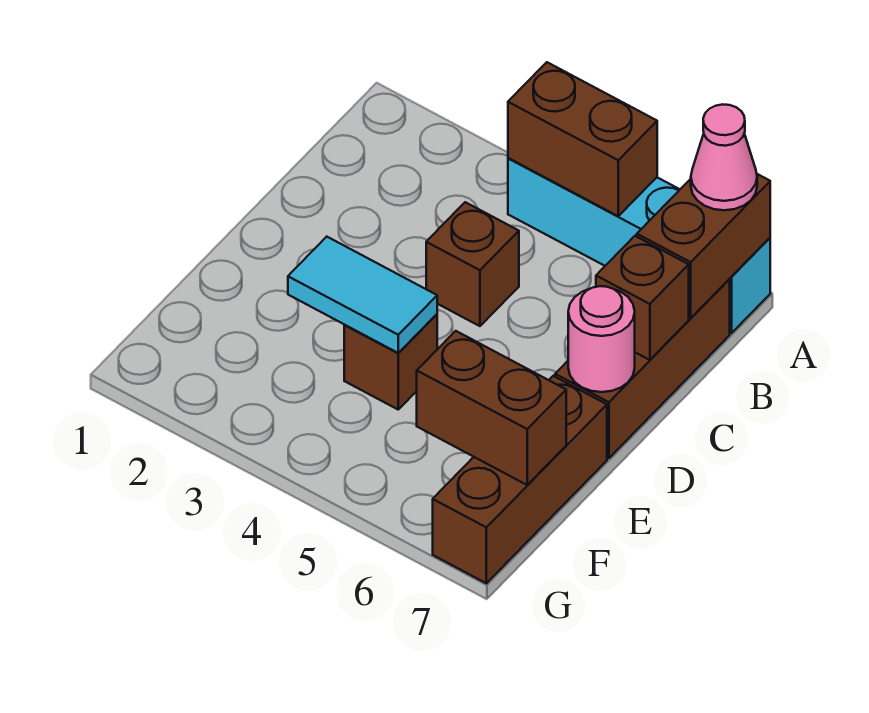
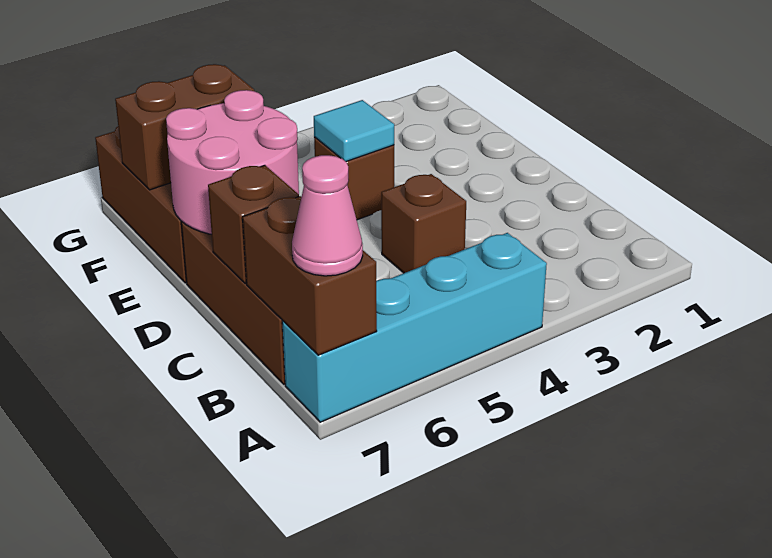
brown 1x2 brick [508,62,657,216] -> none
pink 1x1 round brick [568,286,635,392] -> pink 2x2 round brick [166,90,299,234]
cyan 1x2 tile [288,237,437,353] -> cyan 1x1 tile [314,100,394,161]

